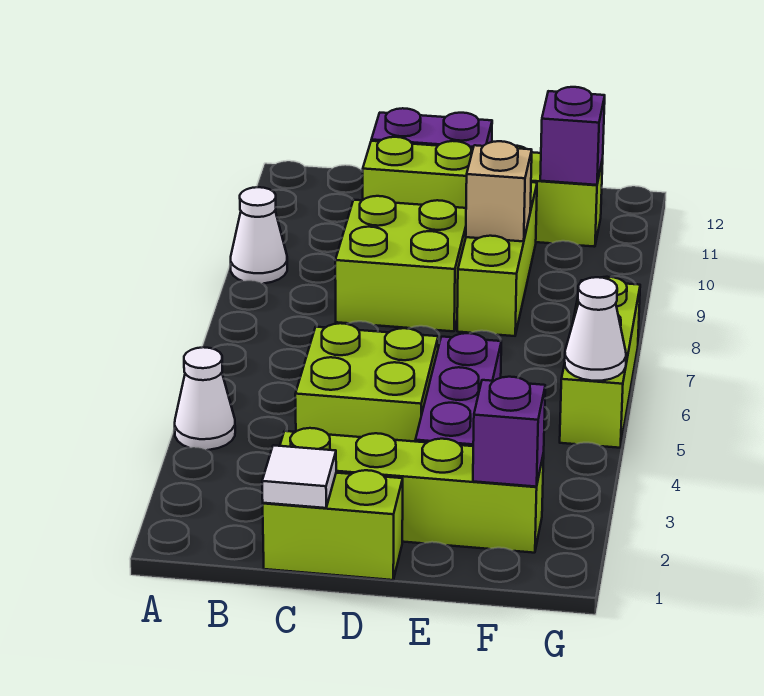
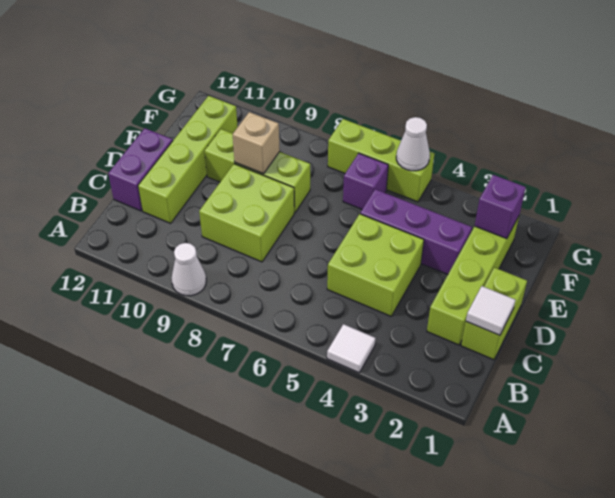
white 1x1 cone [175,347,235,450] -> white 1x1 tile [327,324,375,373]
purple 1x1 brick [540,87,605,185] -> purple 1x1 brick moved to [343,153,388,209]

